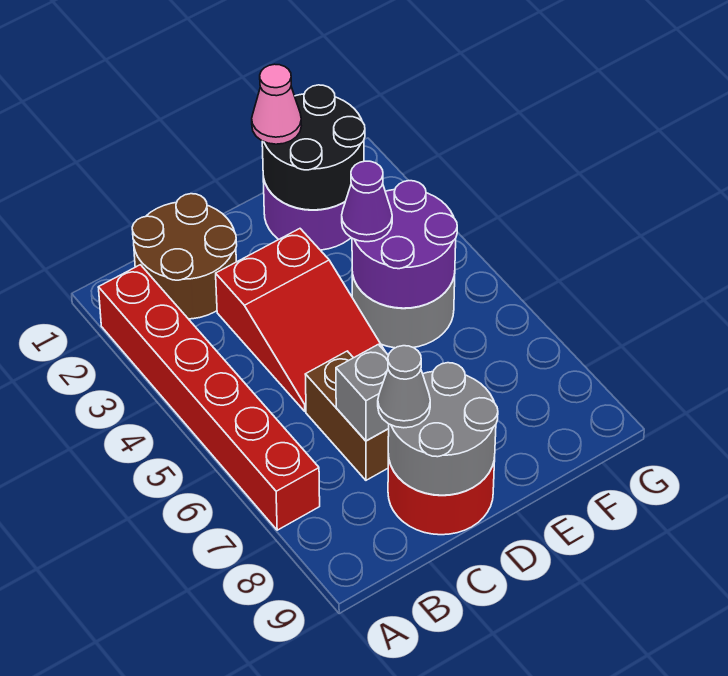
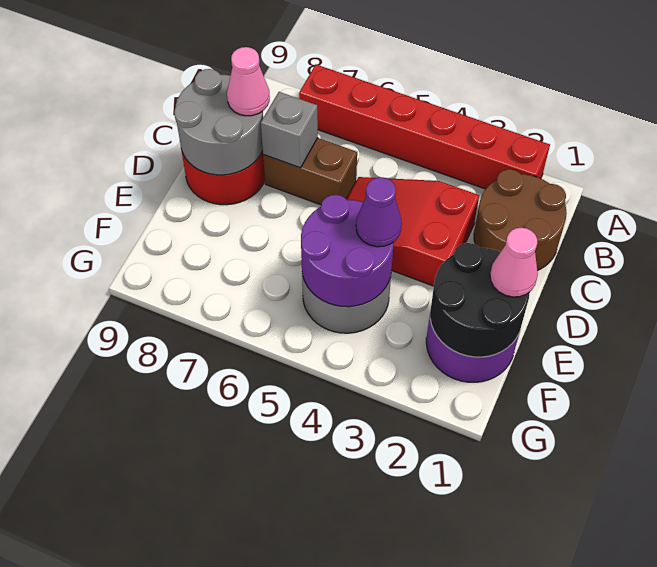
grey 1x1 cone [378,346,430,428] -> pink 1x1 cone [227,47,270,116]

